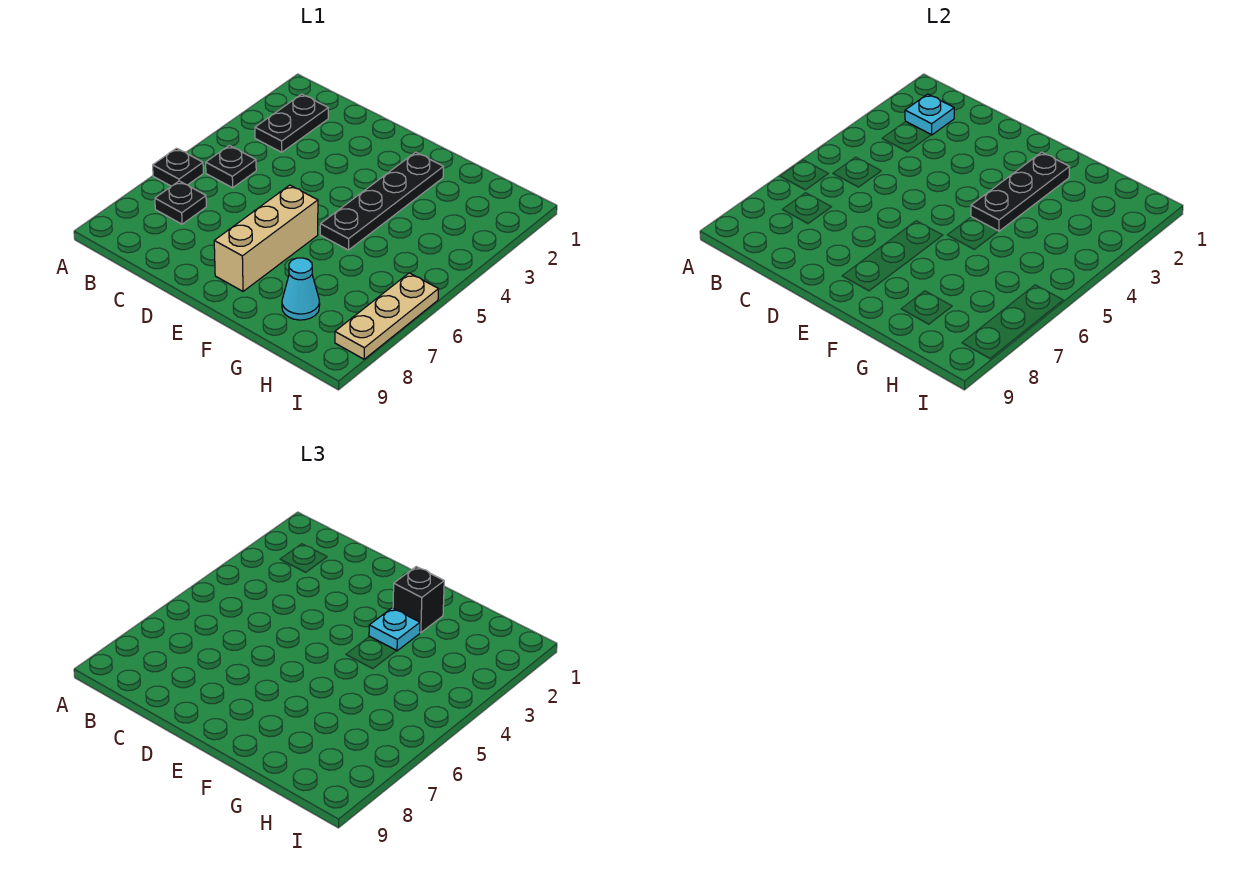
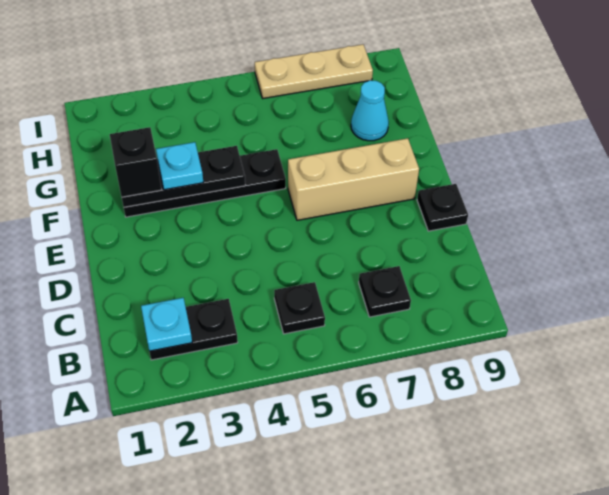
black 1x1 plate [153,148,203,186] -> black 1x1 plate moved to [417,184,468,231]

